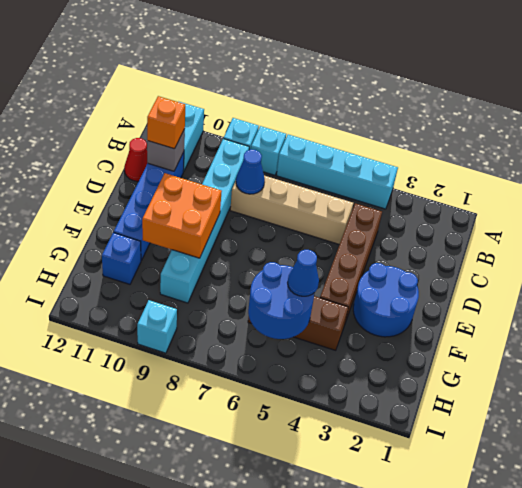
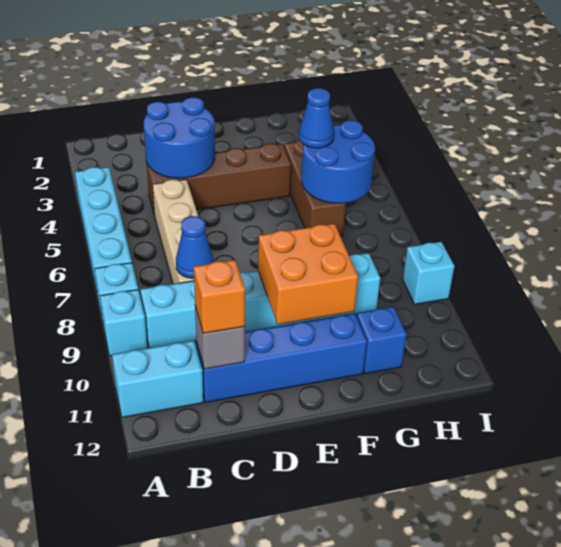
red 1x1 cone [124,138,147,181] -> none
blue 2x2 round brick [353,263,419,337] -> blue 2x2 round brick moved to [143,97,215,178]

